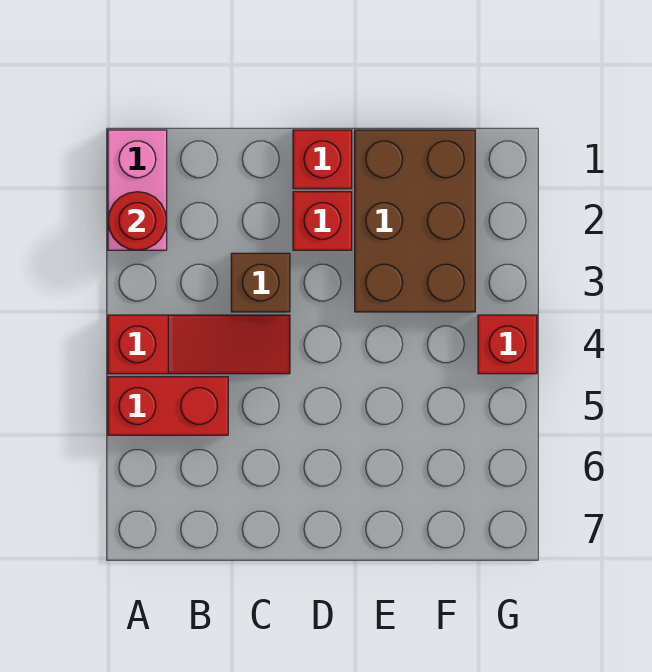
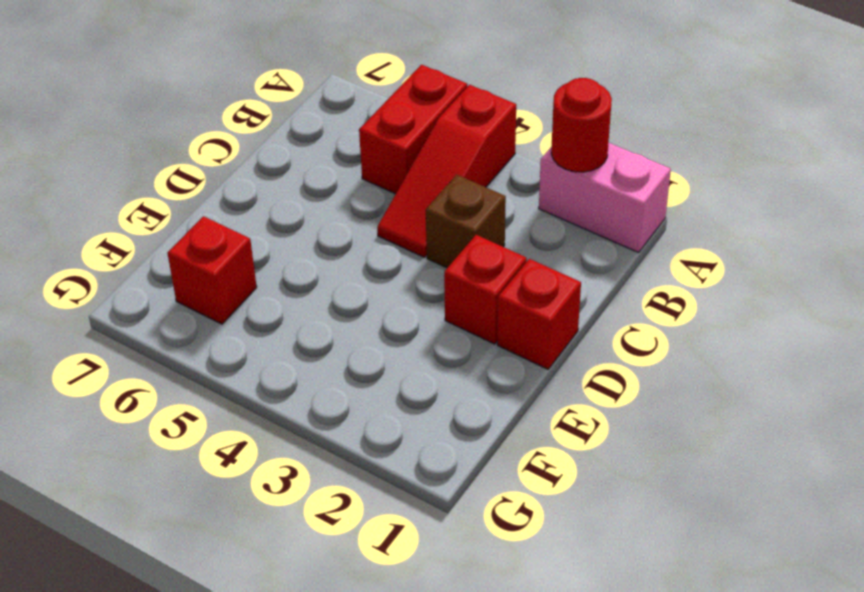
brown 2x3 brick [355,130,475,312] -> none
red 1x1 brick [478,315,537,374] -> red 1x1 brick moved to [168,216,257,324]

